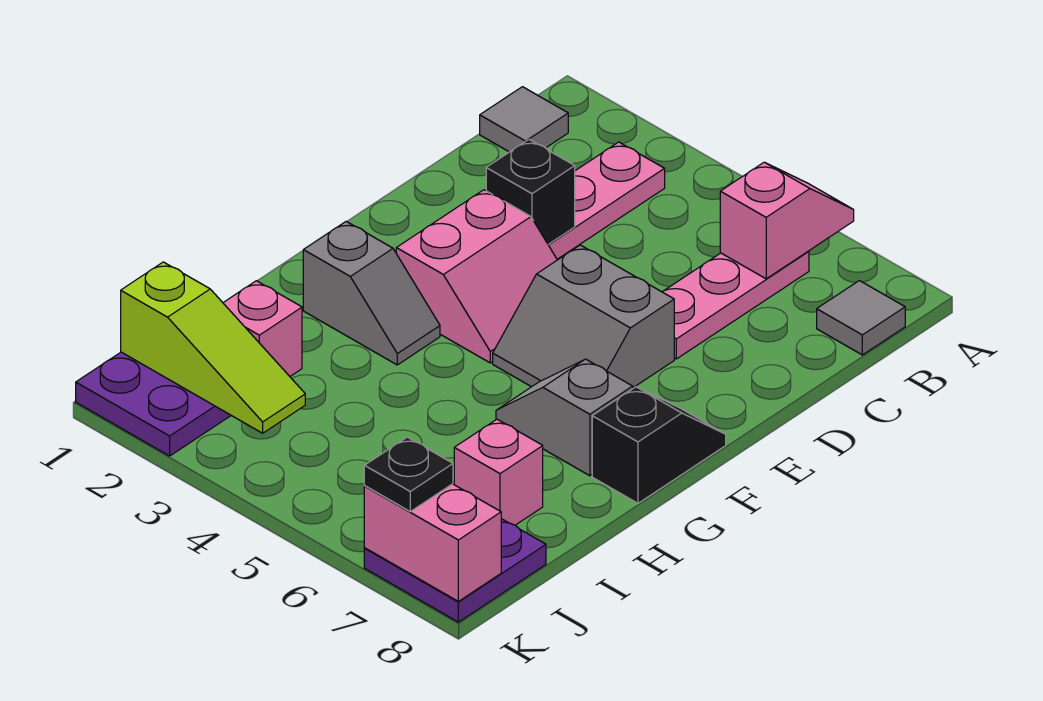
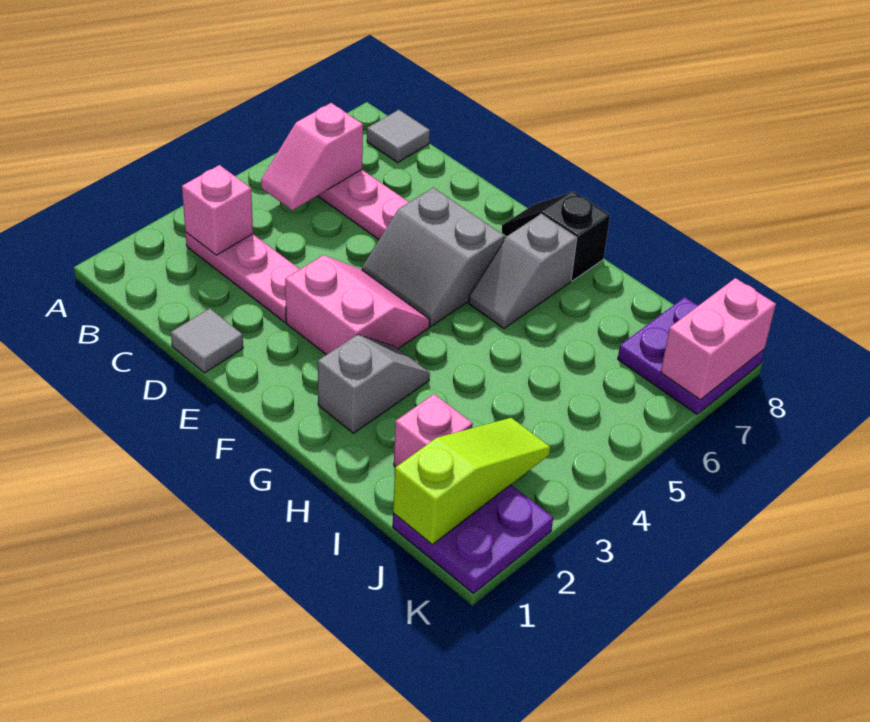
pink 1x2 slope [720,162,854,279] -> pink 1x2 slope turned to [261,103,363,210]
grey 1x1 tile [480,87,568,152] -> grey 1x1 tile moved to [171,308,243,373]
black 1x1 brick [486,139,575,244] -> none
grey 2x2 slope [493,245,674,388] -> grey 2x2 slope turned to [362,187,504,326]
pink 1x1 brick [454,419,543,525] -> pink 1x1 brick moved to [182,165,253,255]
black 1x1 plate [364,437,453,511] -> none

